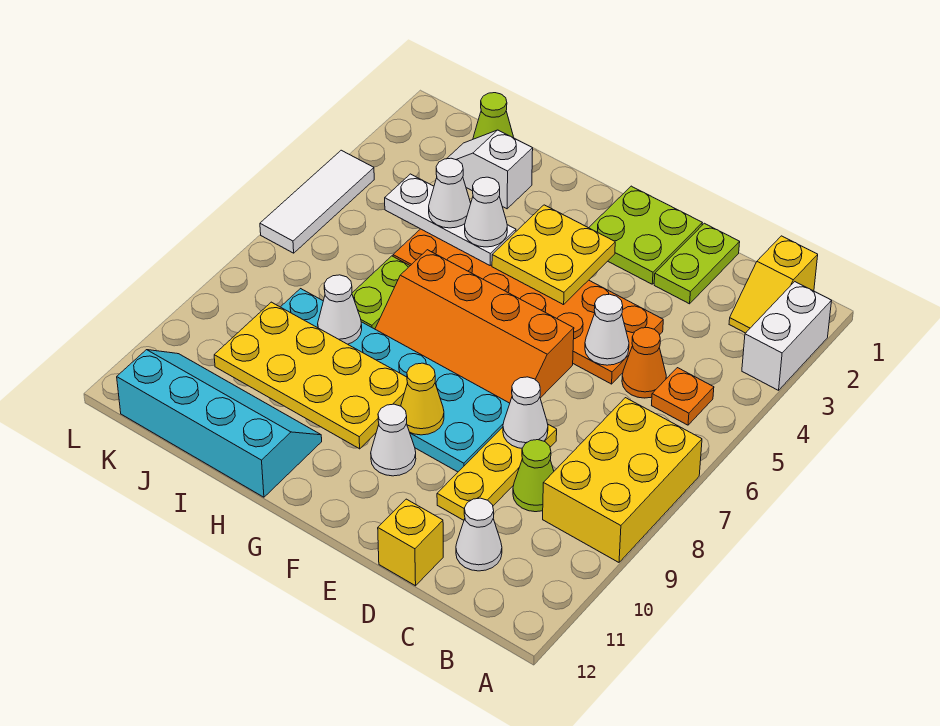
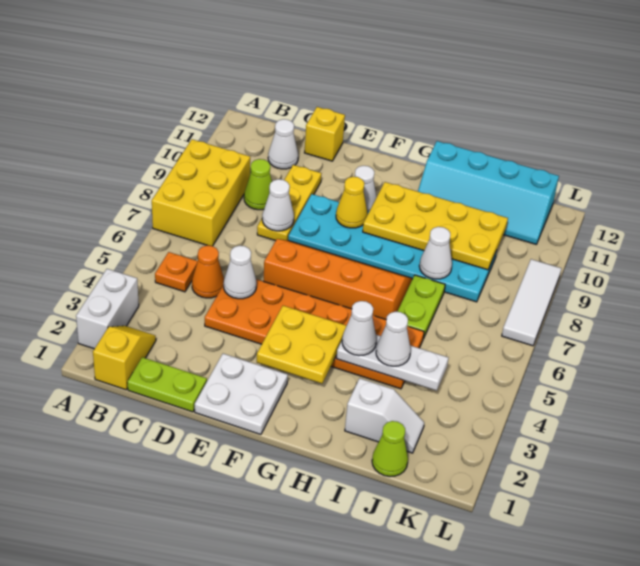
lime 1x2 plate [654,223,740,304] -> lime 1x2 plate turned to [127,357,207,412]
lime 2x2 plate [589,186,702,284] -> white 2x2 plate [195,354,288,434]
white 1x3 tile [260,150,374,253] -> white 1x3 tile moved to [502,259,561,346]

